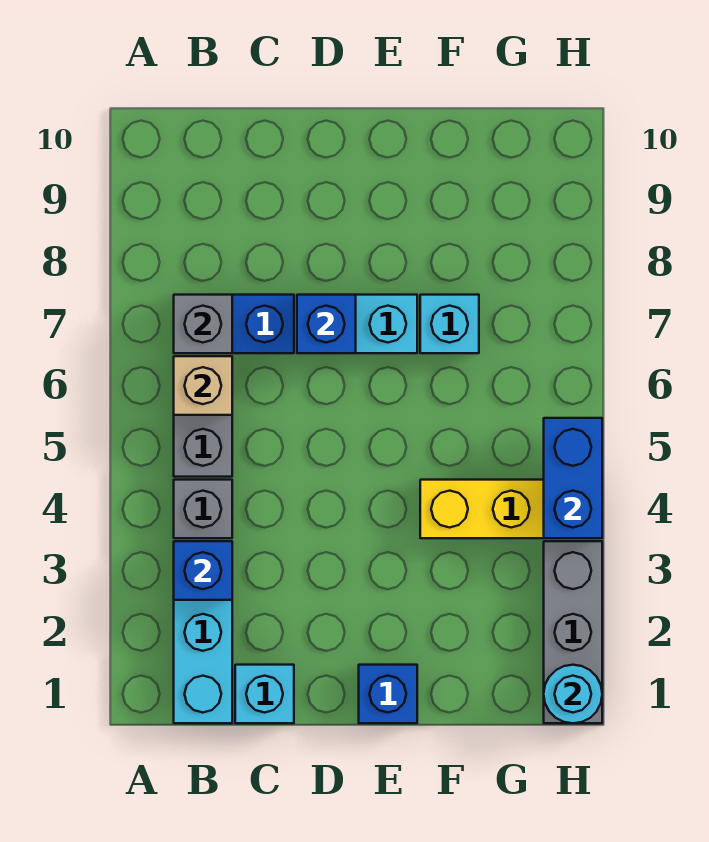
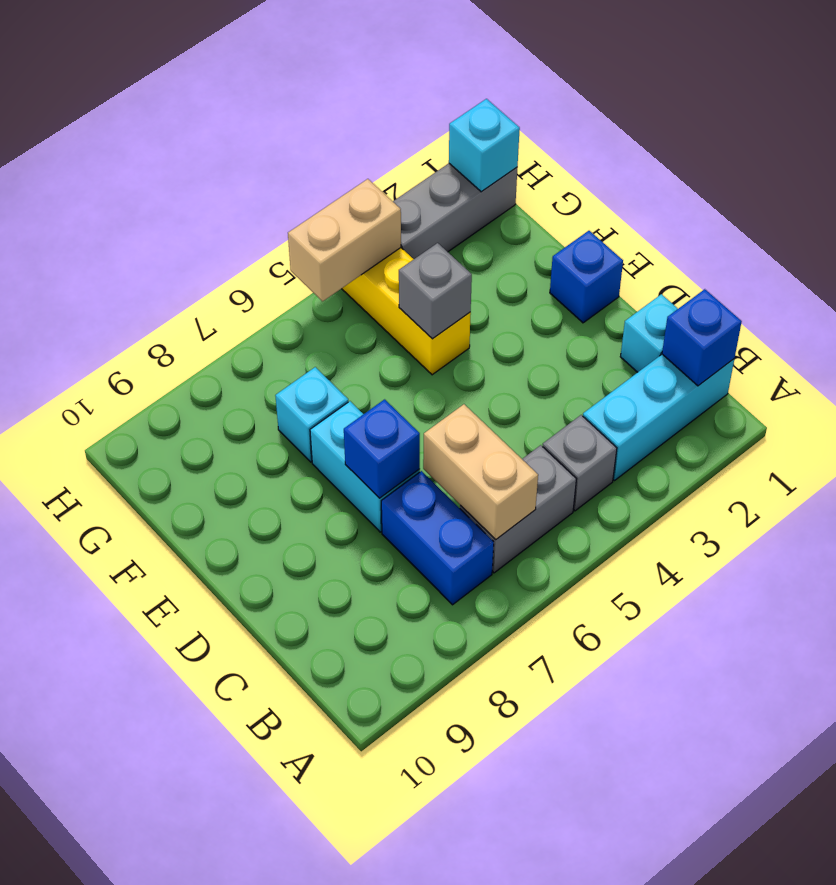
blue 1x1 brick [174,541,232,600] -> blue 1x1 brick moved to [662,289,742,386]
tan 1x1 brick [174,356,232,415] -> tan 1x2 brick [423,404,538,540]
grey 1x1 brick [174,295,232,353] -> grey 1x1 brick moved to [399,243,472,339]
cyan 1x1 round brick [544,665,602,723] -> cyan 1x1 brick [449,99,520,192]
blue 1x2 brick [544,418,602,538] -> tan 1x2 brick [288,179,401,301]

